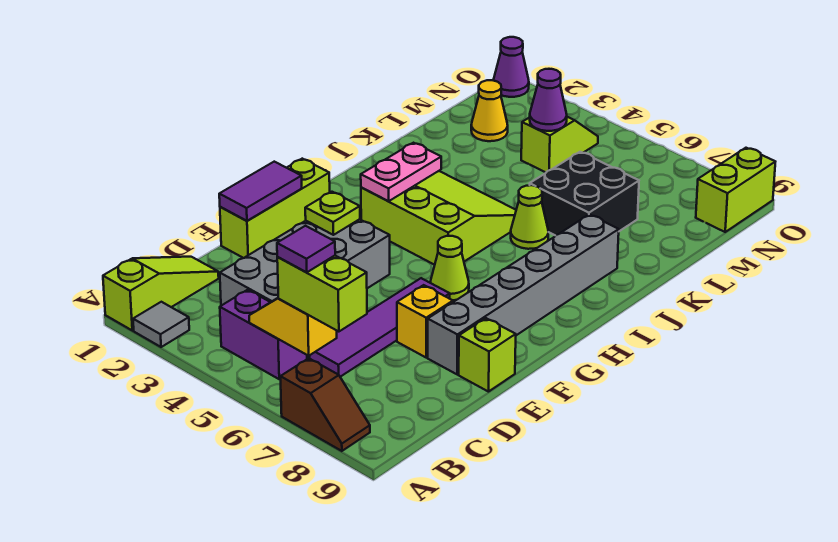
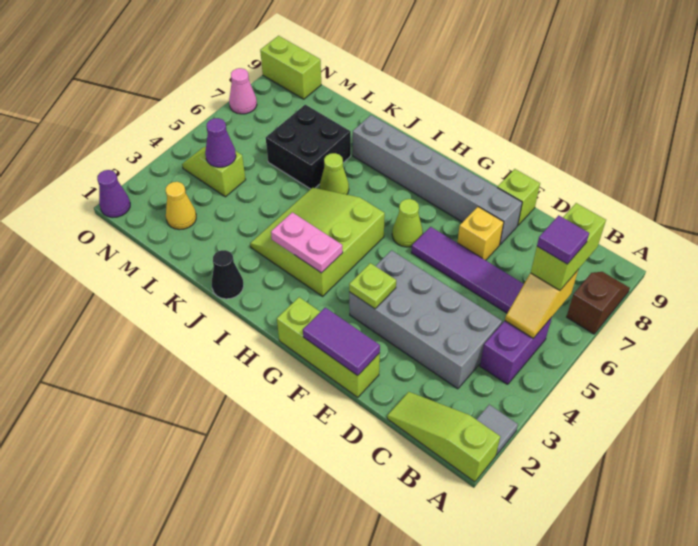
none -> black 1x1 cone [212,250,244,299]
none -> pink 1x1 cone [229,68,257,114]

